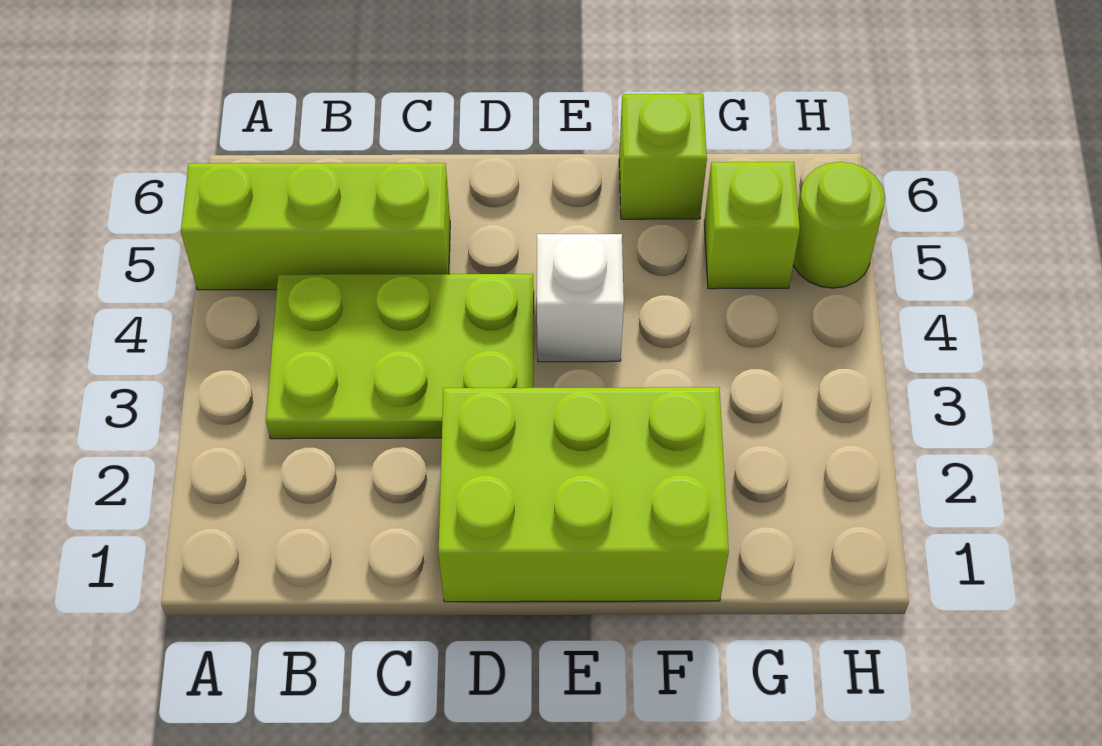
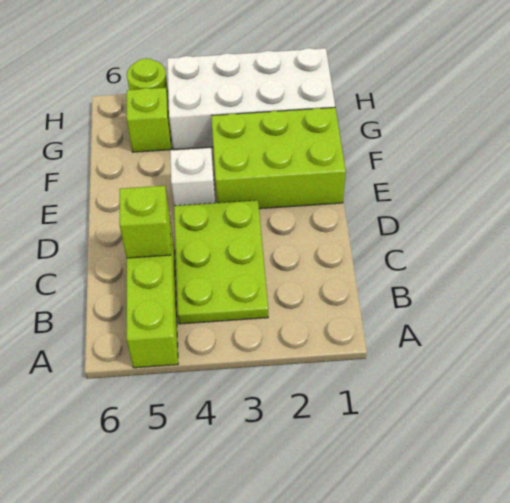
lime 2x3 brick [438,387,729,602] -> lime 2x3 brick turned to [211,107,346,209]
lime 1x1 brick [619,94,707,219] -> lime 1x1 brick moved to [120,186,171,258]
none -> white 2x4 brick [167,48,335,150]

